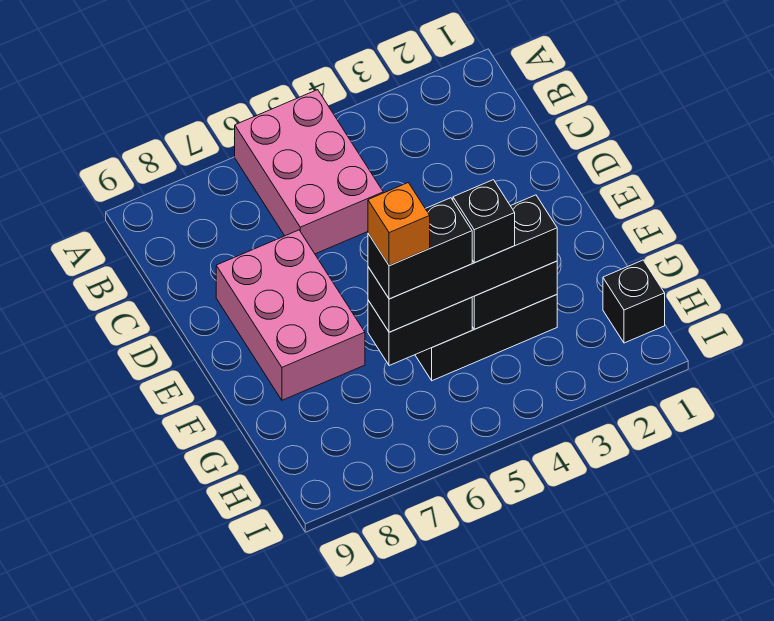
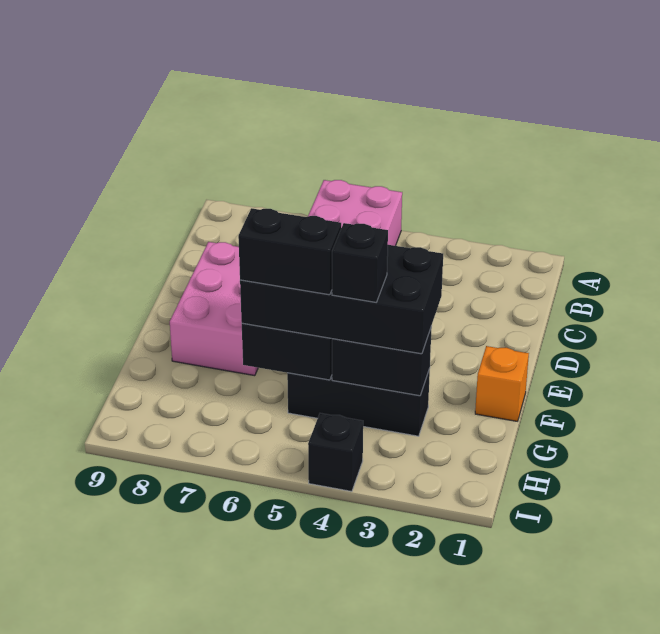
black 1x4 brick [368,195,557,332] -> black 2x4 brick [240,245,443,354]
orange 1x1 brick [368,183,430,266] -> orange 1x1 brick moved to [475,346,529,421]
black 1x1 brick [603,260,665,343] -> black 1x1 brick moved to [308,413,363,491]

